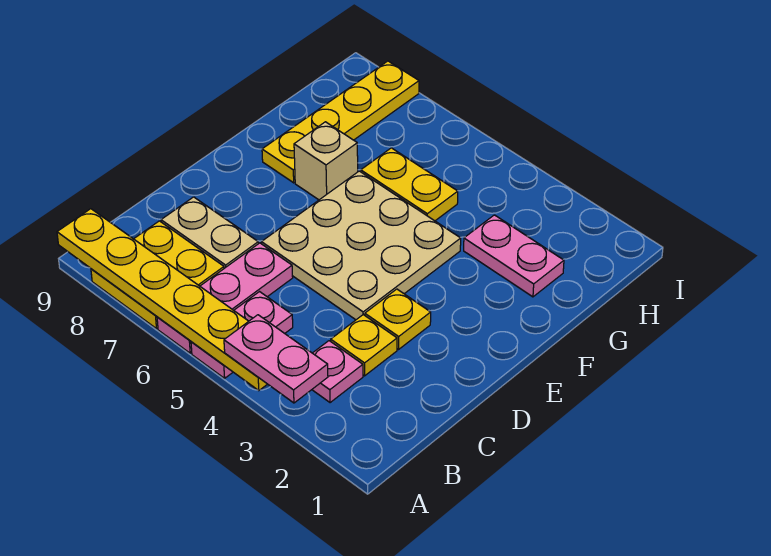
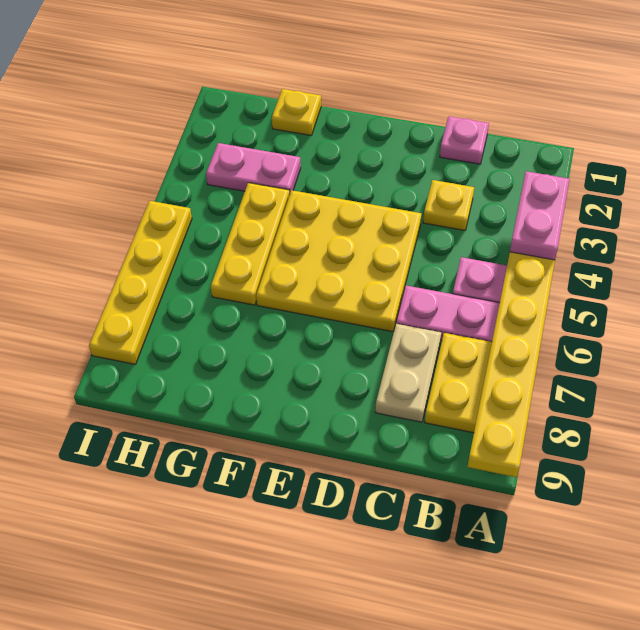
pink 1x1 plate [312,341,363,403] -> pink 1x1 plate moved to [440,116,489,164]
yellow 1x1 plate [365,289,431,349] -> yellow 1x1 plate moved to [272,89,321,135]
tan 3x3 plate [262,171,461,320] -> yellow 3x3 plate [256,190,421,332]
tan 1x1 brick [294,122,358,200] -> none
yellow 1x4 plate [262,61,419,183] -> yellow 1x4 plate turned to [89,201,192,364]
pink 1x2 plate [464,215,564,297] -> pink 1x2 plate turned to [206,143,301,195]
yellow 1x2 plate [361,148,458,221] -> yellow 1x3 plate [211,183,290,305]

